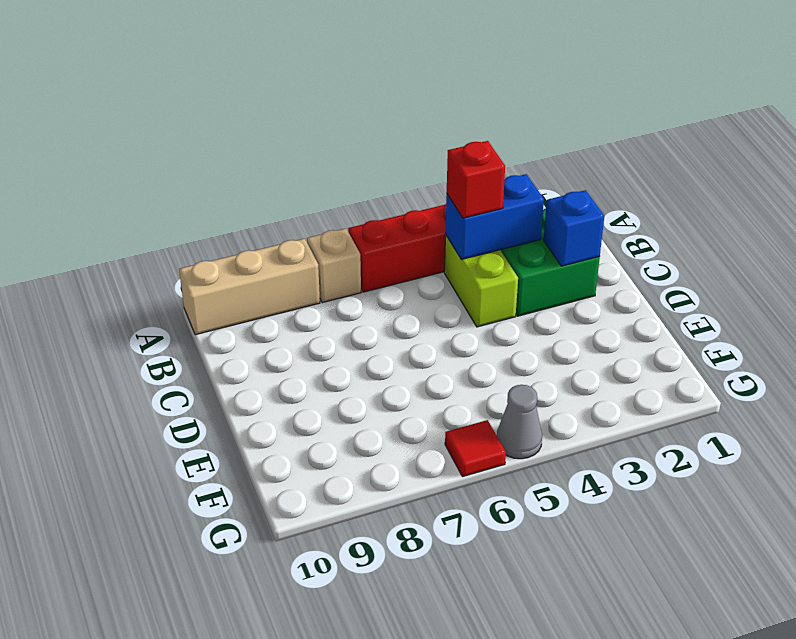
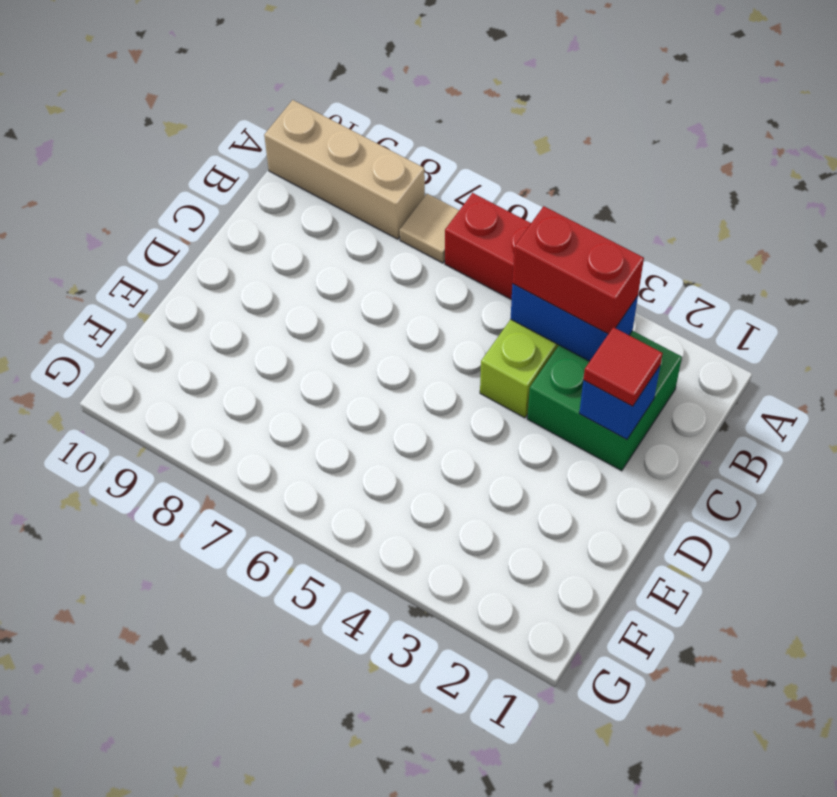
tan 1x1 brick [307,229,361,303] -> tan 1x1 tile [400,194,459,263]
red 1x1 brick [447,141,505,218] -> red 1x2 brick [512,206,644,334]
grey 1x1 cone [497,385,542,459] -> none
red 1x1 tile [445,420,506,477] -> red 1x1 tile moved to [583,327,663,406]

